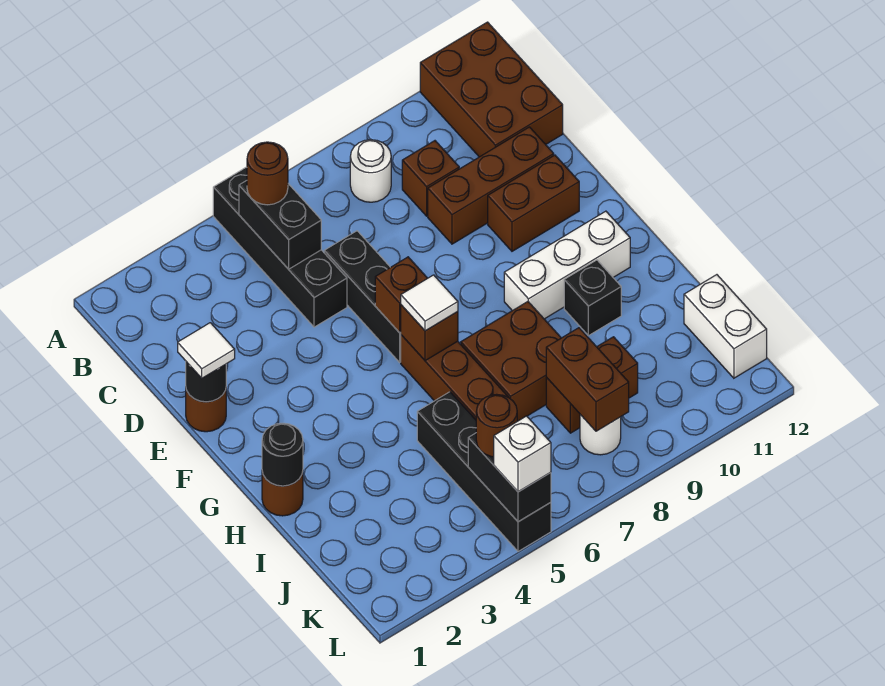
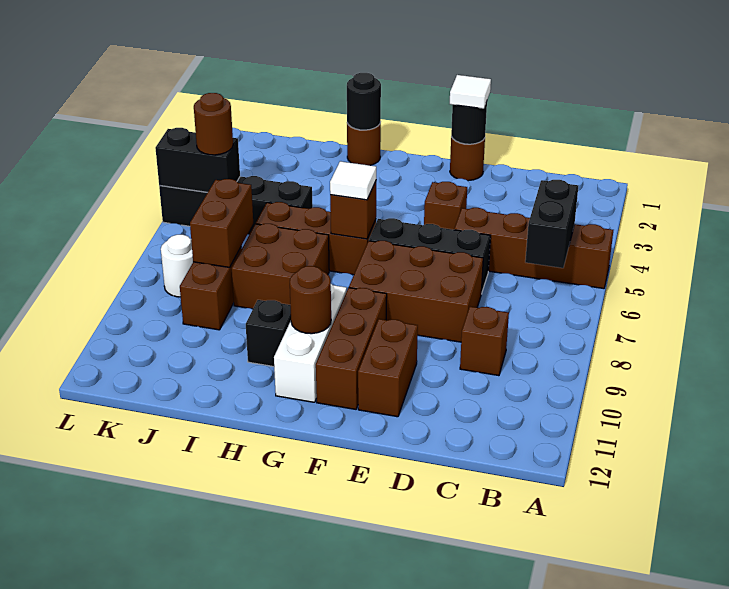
black 1x4 brick [213,167,347,327] -> brown 1x4 brick [454,208,613,289]
brown 2x3 brick [420,22,563,157] -> brown 2x3 brick moved to [349,241,483,342]
black 1x2 brick [239,181,321,269] -> black 1x2 brick turned to [525,180,578,268]
brown 1x1 round brick [247,142,288,205] -> brown 1x1 round brick moved to [290,266,331,334]
white 1x1 round brick [350,140,391,202] -> none
brown 1x3 brick [428,127,554,244] -> brown 1x3 brick moved to [316,288,387,409]
brown 1x1 brick [375,257,428,333] -> brown 1x1 brick moved to [424,182,467,230]
brown 1x2 brick [546,328,629,431] -> brown 1x2 brick turned to [190,179,253,267]
white 1x2 brick [684,275,767,378] -> none
white 1x1 brick [494,416,551,492] -> none

